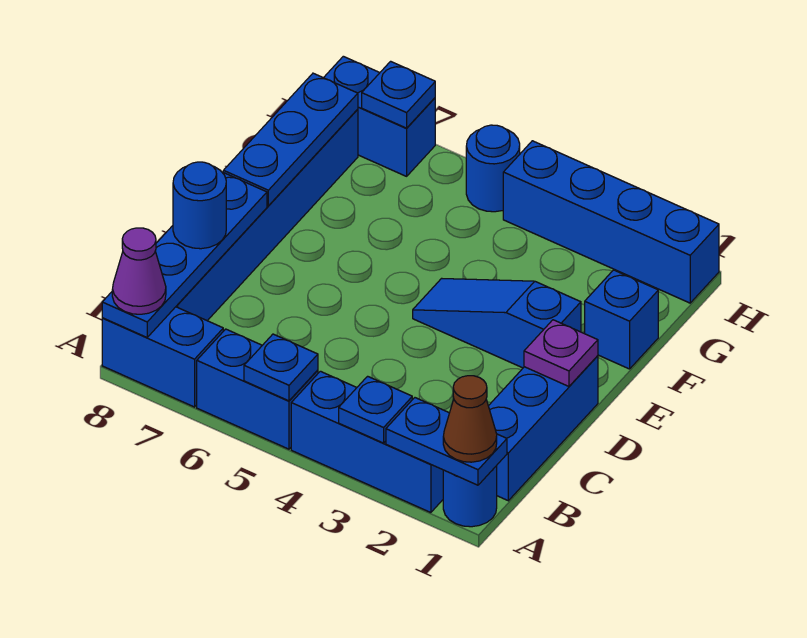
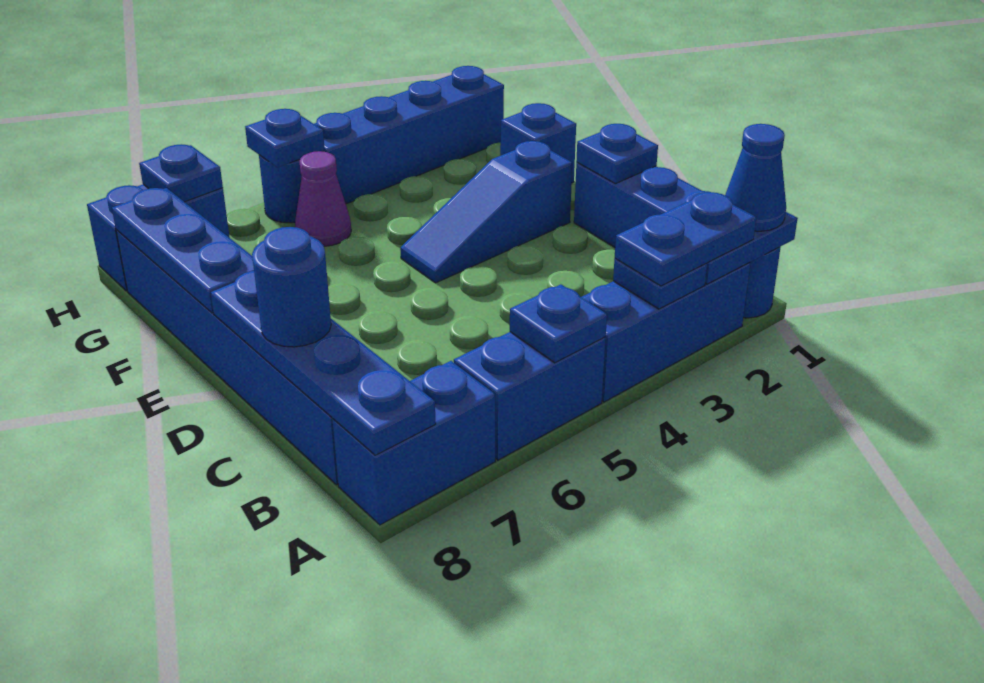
brown 1x1 cone [443,376,497,462] -> blue 1x1 cone [725,124,786,231]
none -> blue 1x2 plate [615,192,757,286]
purple 1x1 cone [112,228,166,314] -> purple 1x1 cone moved to [295,151,351,246]
purple 1x1 plate [524,320,598,386] -> blue 1x1 plate [576,124,658,184]
none -> blue 1x1 plate [245,109,325,167]

